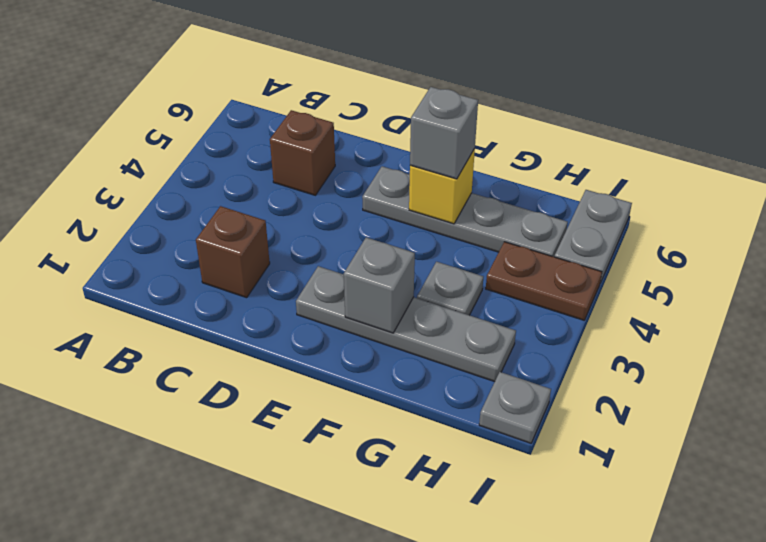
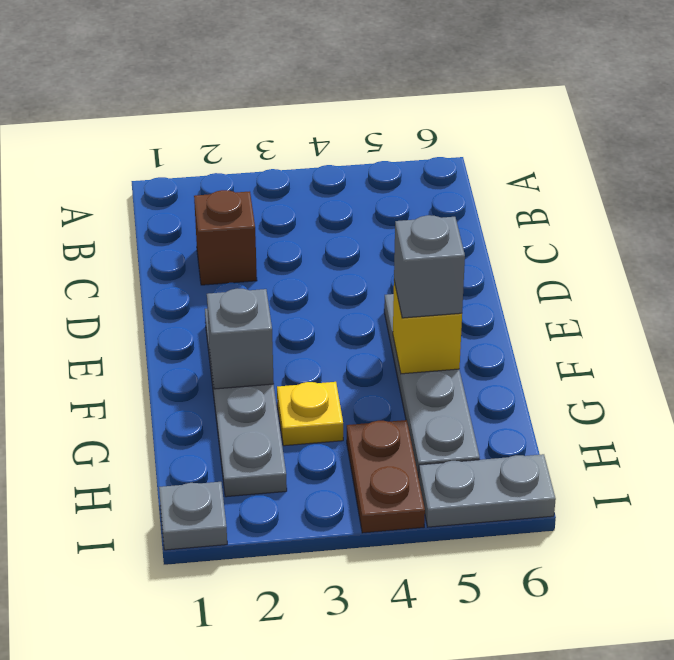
brown 1x1 brick [270,110,335,195] -> none
grey 1x1 plate [417,262,483,315] -> yellow 1x1 plate [277,382,343,446]

